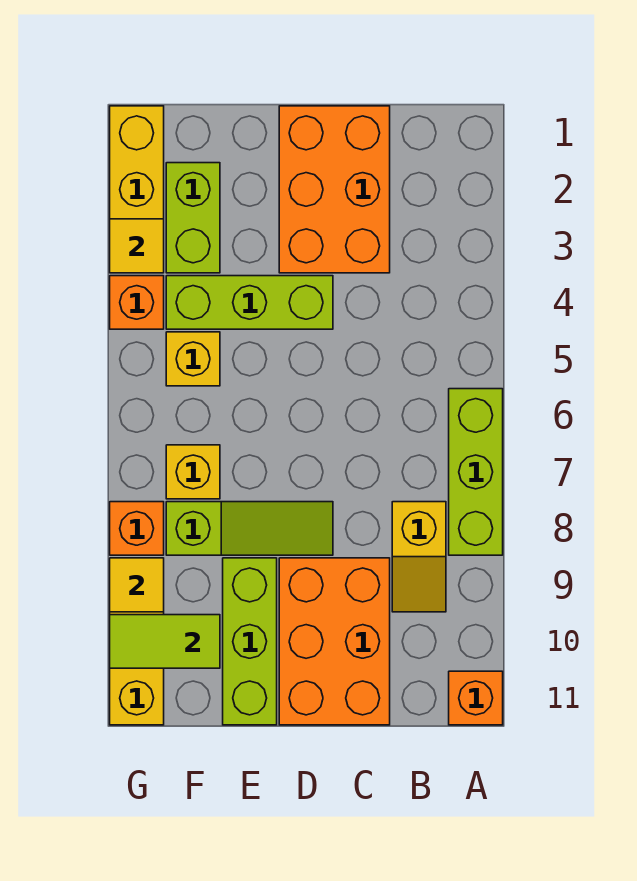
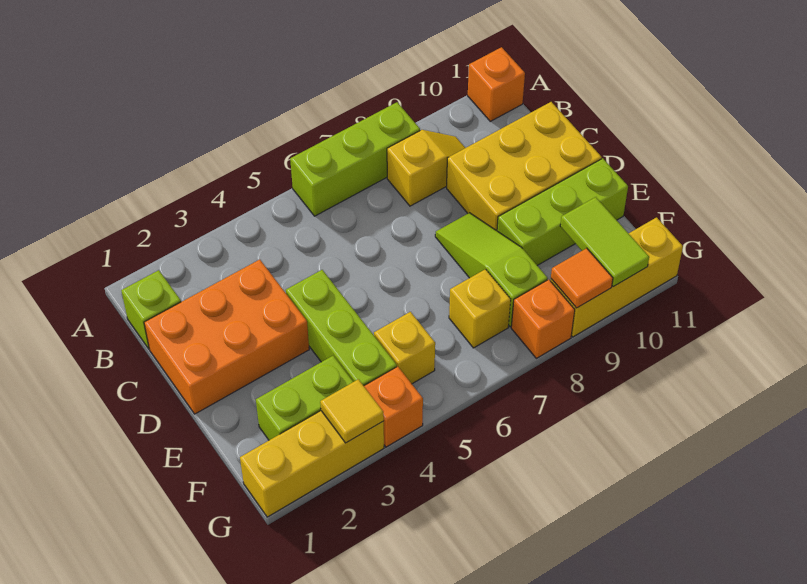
none -> lime 1x1 brick [121,270,181,349]
orange 2x3 brick [279,558,390,725] -> yellow 2x3 brick [447,102,602,231]
yellow 1x1 tile [110,558,164,612] -> orange 1x1 tile [551,248,613,308]

